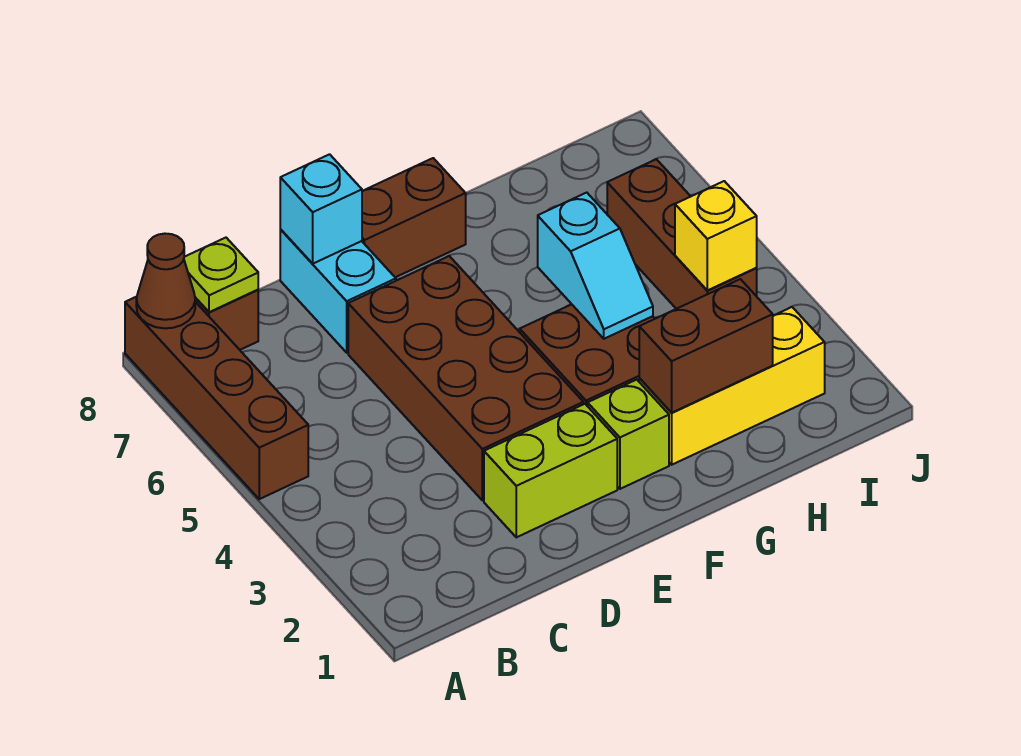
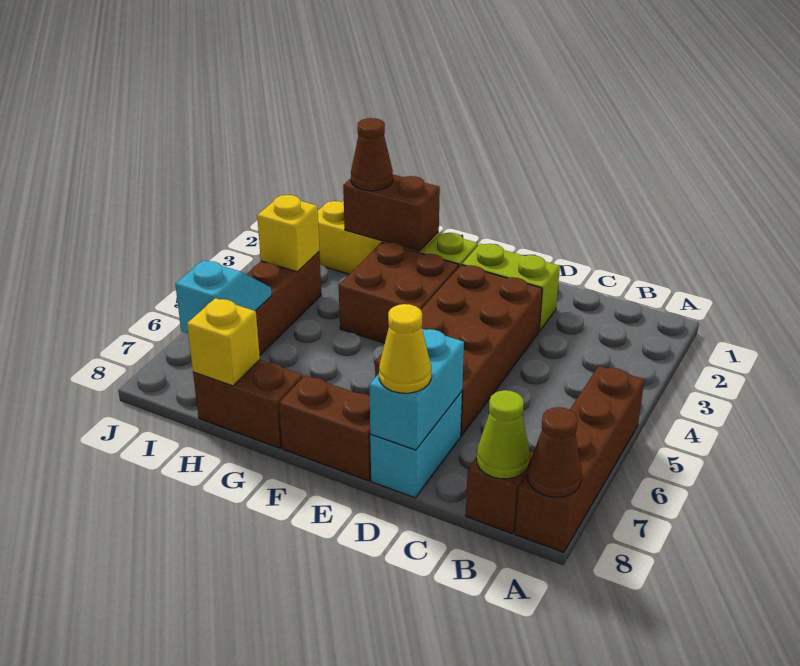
lime 1x1 plate [184,238,258,312] -> lime 1x1 cone [477,390,530,479]
cyan 1x1 brick [280,154,362,264] -> cyan 1x2 brick [369,329,464,450]
none -> yellow 1x1 cone [379,304,431,393]
cyan 1x2 slope [538,193,653,339] -> cyan 1x2 slope moved to [175,260,272,333]
none -> brown 1x2 brick [193,360,303,448]
none -> brown 1x1 cone [351,118,393,191]
none -> yellow 1x1 brick [187,298,260,386]

